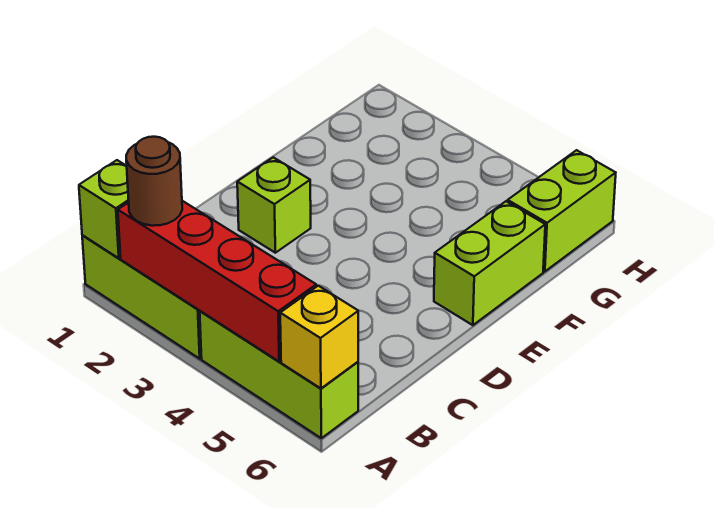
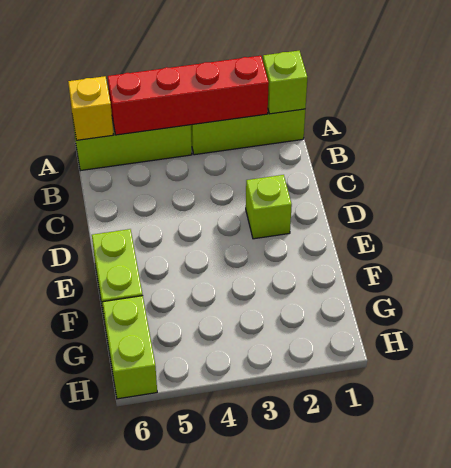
brown 1x1 round brick [126,137,182,226] -> none

